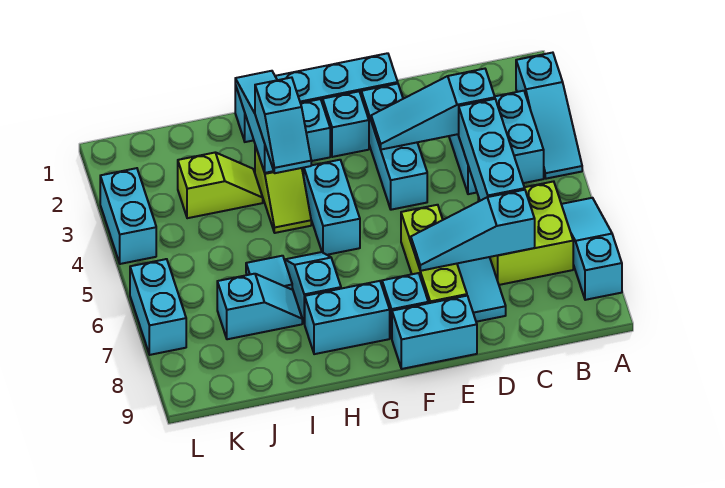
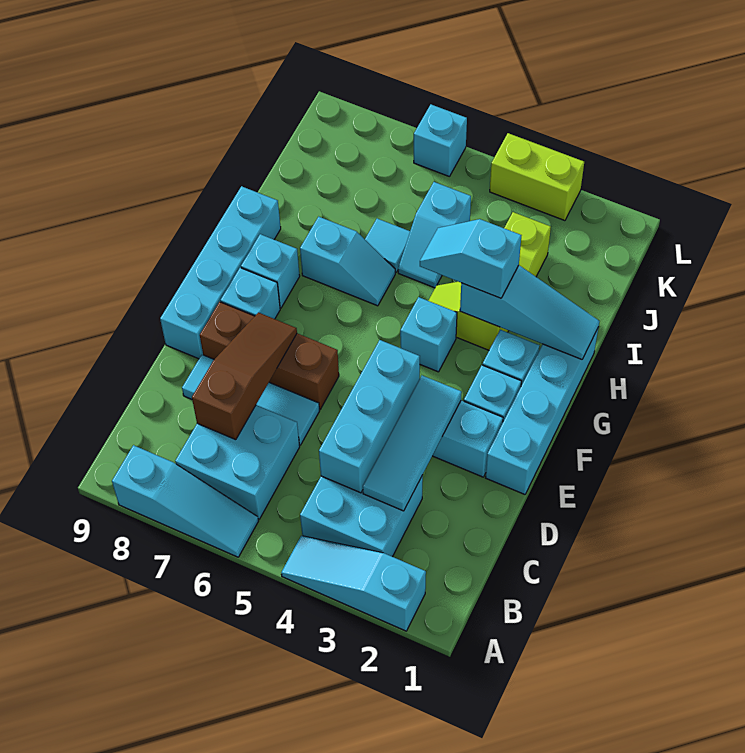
lime 2x2 brick [478,181,573,285] -> cyan 2x2 brick [175,405,300,519]
cyan 1x3 slope [371,69,495,150] -> cyan 1x3 tile [363,375,462,511]
cyan 1x3 brick [459,99,525,201] -> cyan 1x3 brick turned to [319,340,420,493]
cyan 1x3 slope [411,190,535,271] -> brown 1x3 slope [192,313,297,440]
lime 1x3 brick [401,205,467,303] -> brown 1x3 brick [200,302,339,409]
cyan 1x2 brick [392,296,477,369] -> cyan 1x4 brick [160,186,281,359]
cyan 1x2 brick [304,160,360,255] -> cyan 1x1 brick [400,297,457,372]
cyan 1x2 brick [305,281,390,354] -> cyan 1x1 brick [241,234,300,308]
cyan 1x2 slope [217,274,302,339] -> cyan 1x2 slope moved to [398,182,471,288]
cyan 1x2 brick [100,168,156,264] -> lime 1x2 brick [490,133,584,221]
cyan 1x2 brick [130,259,186,355] -> cyan 1x1 brick [414,105,467,177]

